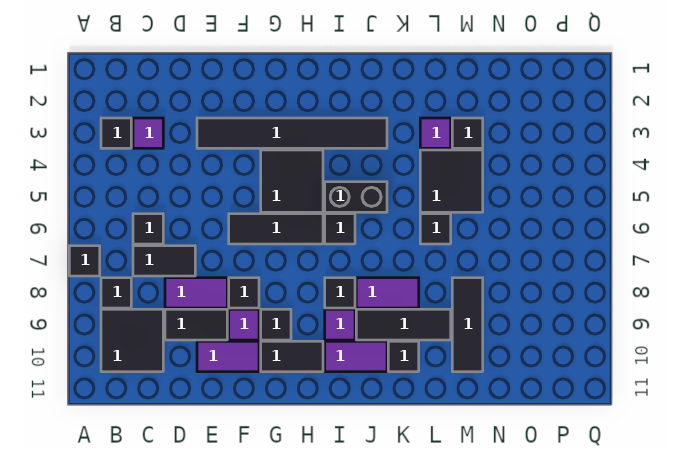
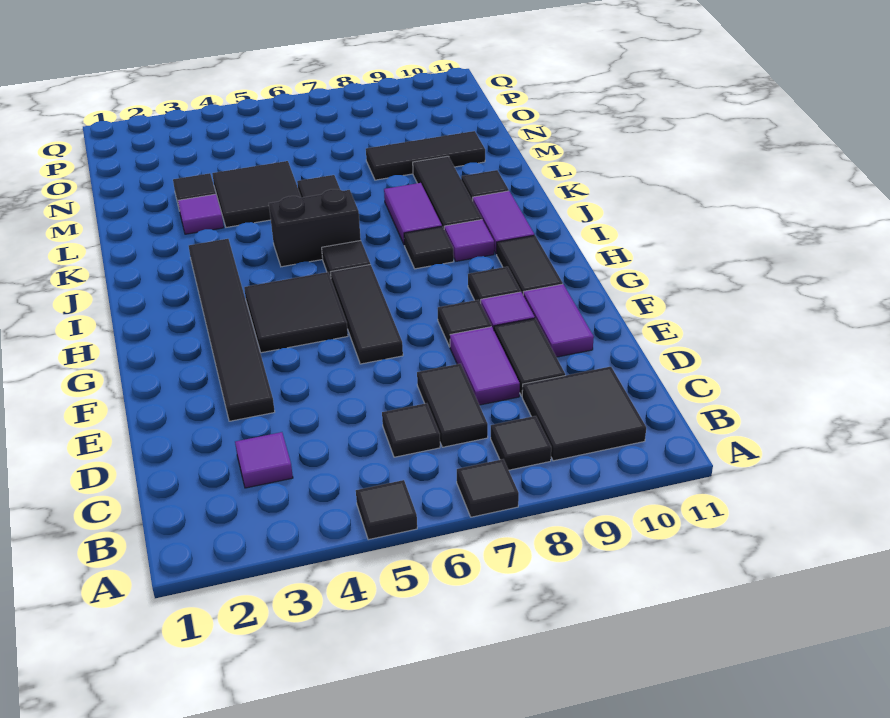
black 1x1 tile [101,118,131,148] -> black 1x1 tile moved to [356,480,417,540]
black 1x2 brick [325,182,387,212] -> black 1x2 brick turned to [269,189,361,267]

